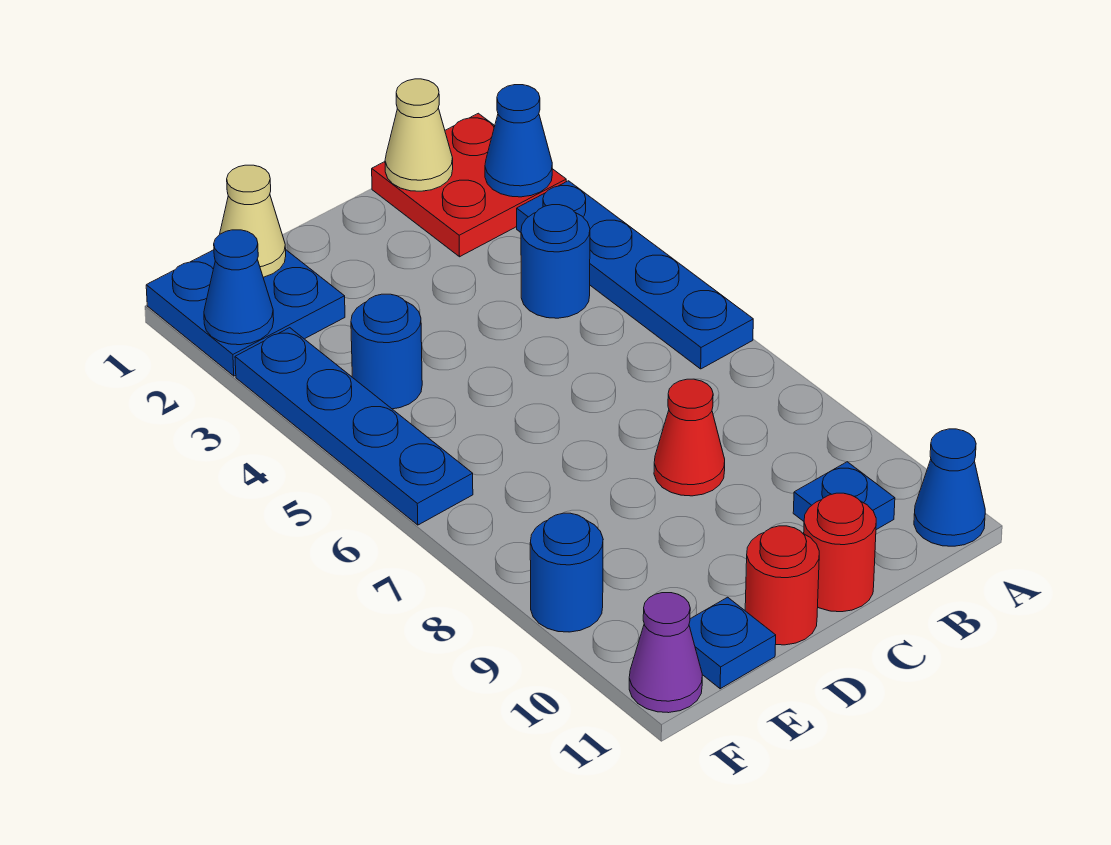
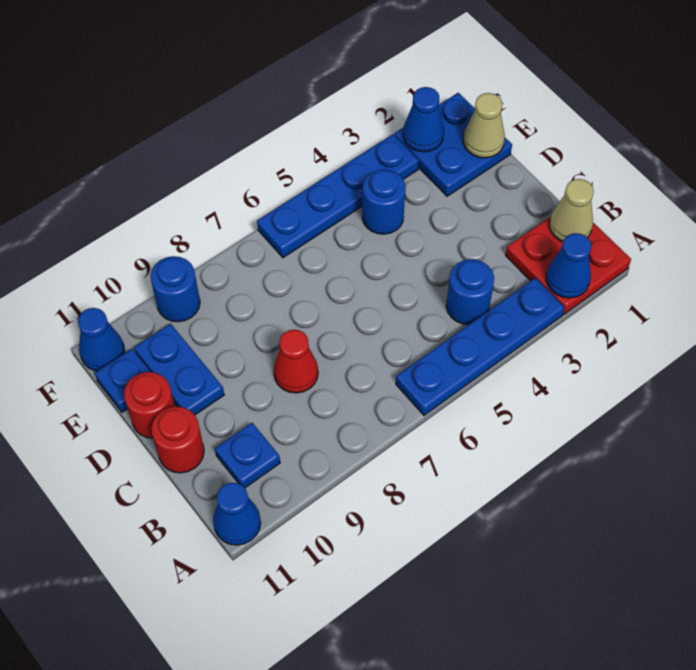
none -> blue 1x2 plate [134,324,224,415]
purple 1x1 cone [629,593,702,713] -> blue 1x1 cone [78,308,125,371]

